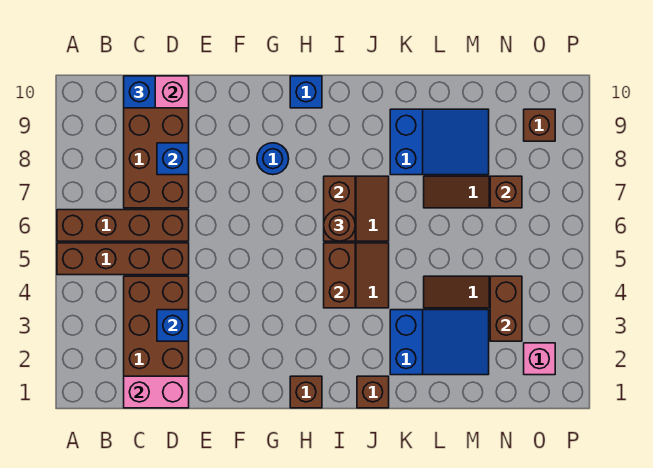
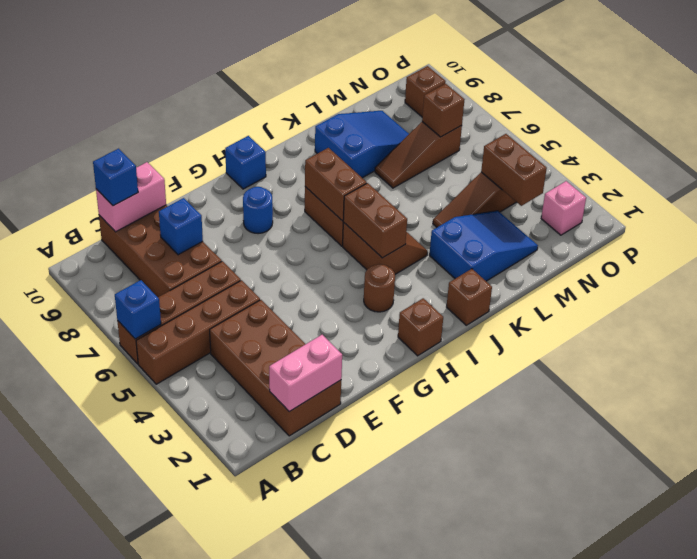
blue 1x1 brick [157,310,189,341] -> blue 1x1 brick moved to [115,280,161,339]
brown 1x1 round brick [324,210,355,241] -> brown 1x1 round brick moved to [364,264,395,312]

